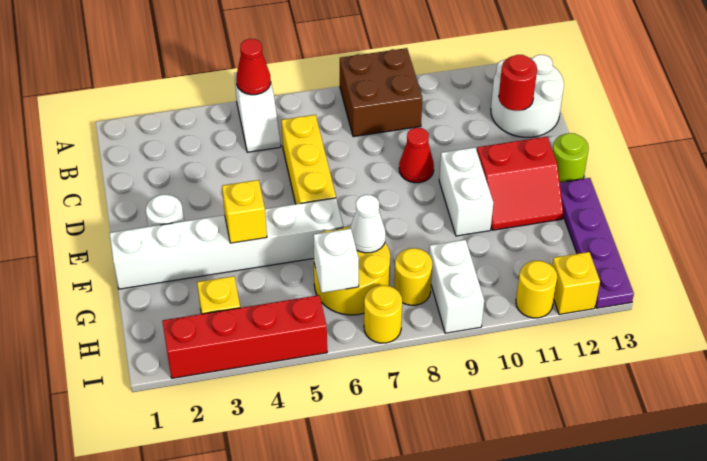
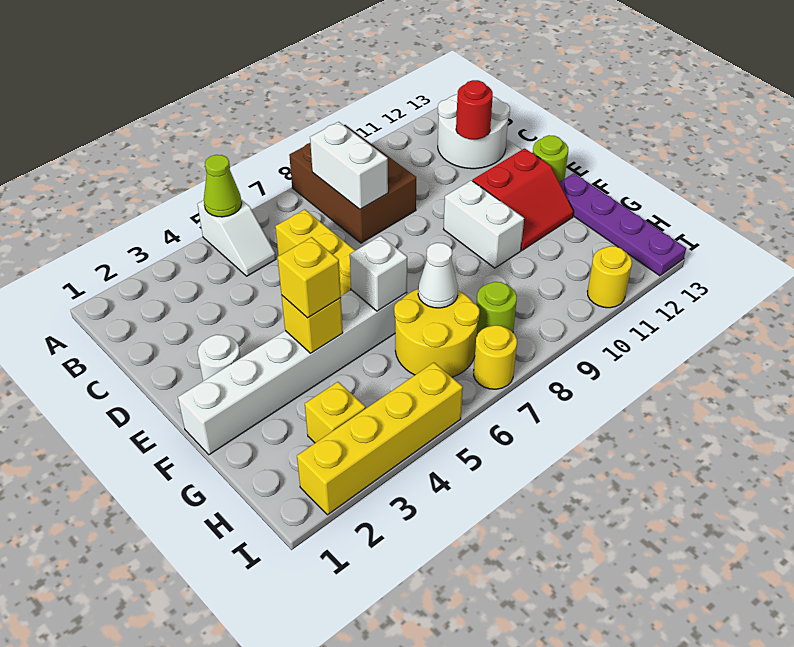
red 1x1 cone [236,39,271,95] -> lime 1x1 cone [204,155,242,217]
brown 2x2 brick [340,48,422,137] -> brown 2x3 brick [289,125,416,243]
red 1x1 cone [399,128,434,183] -> none
white 1x1 brick [314,229,359,293] -> white 1x1 brick moved to [350,236,407,311]
yellow 1x1 round brick [394,248,432,305] -> lime 1x1 round brick [477,282,517,335]
white 1x2 brick [429,240,484,333] -> white 1x2 brick moved to [310,122,388,209]
red 1x4 brick [162,295,327,378] -> yellow 1x4 brick [297,363,463,515]
yellow 1x1 brick [552,252,600,314] -> yellow 1x1 brick moved to [277,237,341,318]

